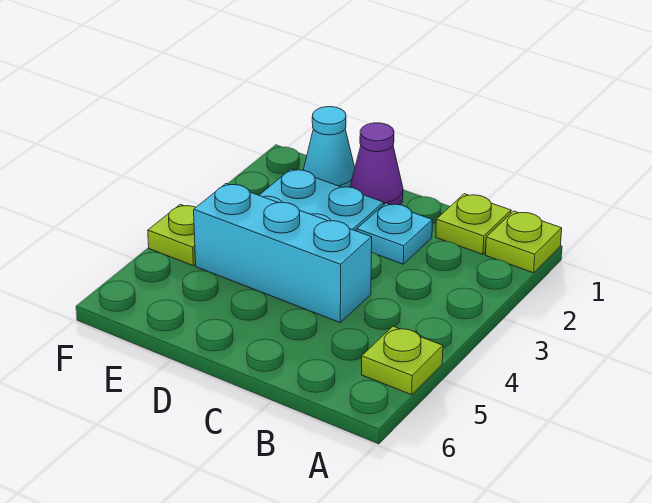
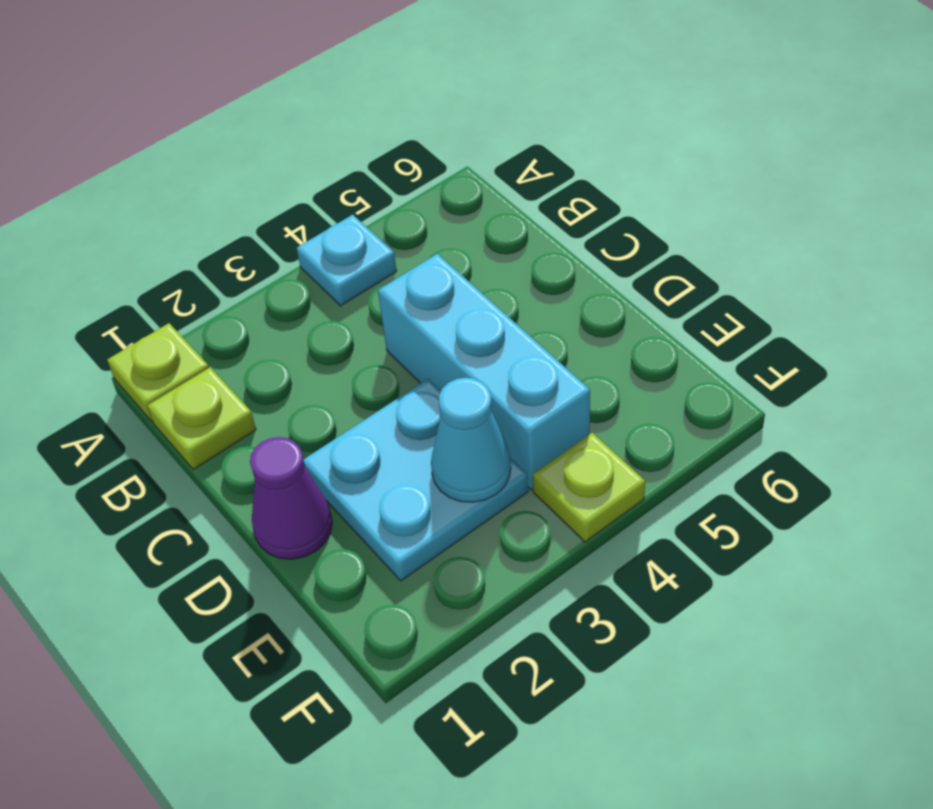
lime 1x1 plate [361,326,443,395] -> none
cyan 1x1 plate [357,203,433,264] -> cyan 1x1 plate moved to [297,215,396,306]
cyan 1x1 cone [304,107,355,187] -> cyan 1x1 cone moved to [431,378,511,502]

